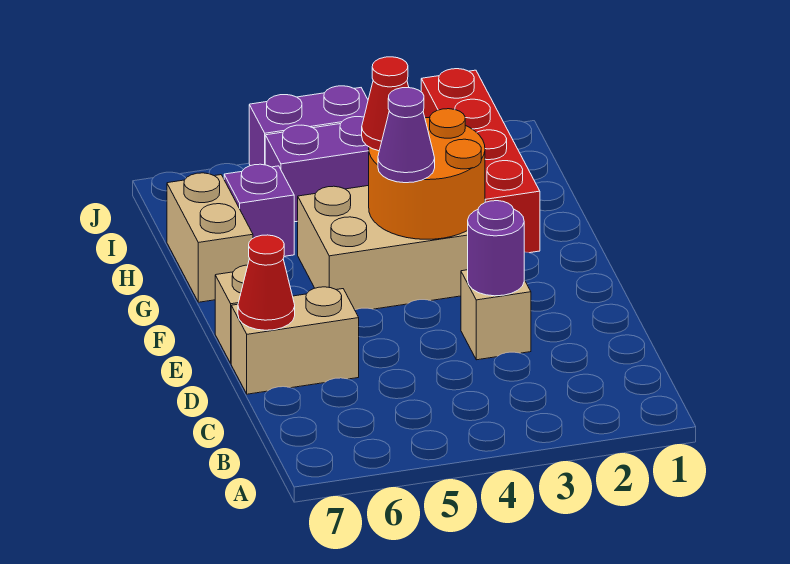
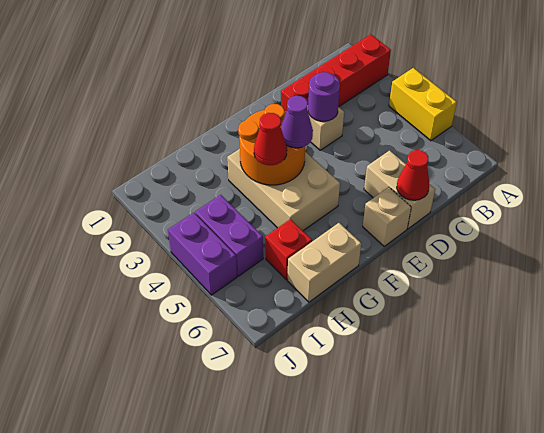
none -> yellow 1x2 brick [389,68,457,141]
red 1x4 brick [421,69,540,253] -> red 1x4 brick moved to [281,35,391,111]
purple 1x1 brick [224,164,294,256] -> red 1x1 brick [265,219,312,280]

